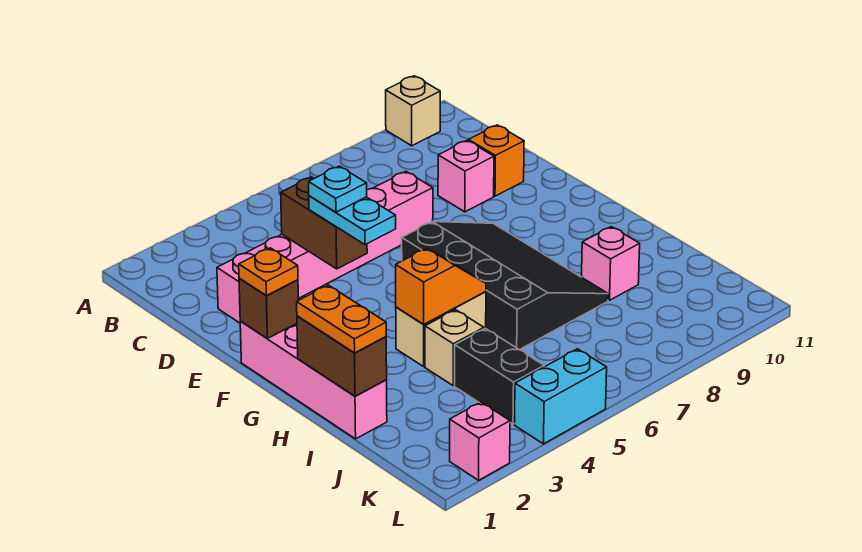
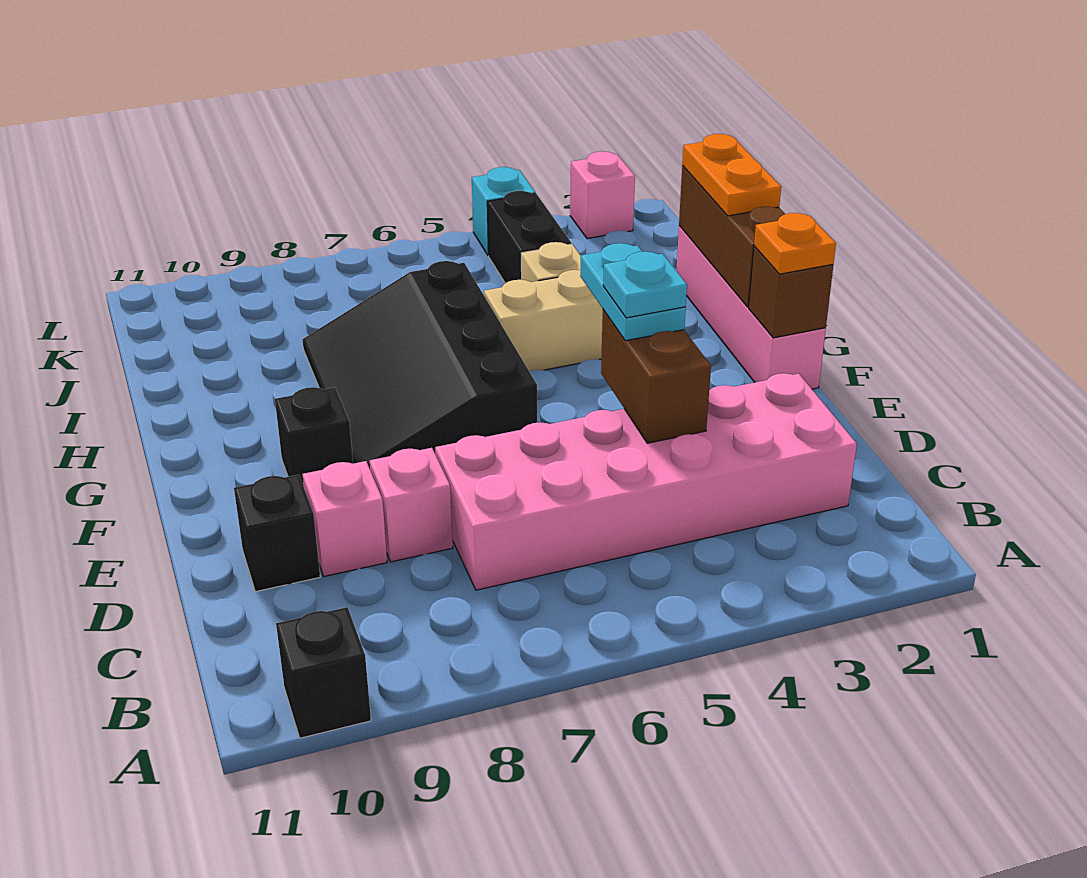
tan 1x1 brick [386,76,440,146] -> black 1x1 brick [276,607,371,738]
pink 1x6 brick [217,172,433,323] -> pink 2x6 brick [435,373,857,590]
orange 1x1 brick [469,125,524,196] -> black 1x1 brick [234,475,320,592]
none -> black 1x1 brick [275,387,353,486]
brown 1x2 brick [297,316,387,396] -> brown 1x3 brick [679,166,785,307]
orange 1x2 slope [396,248,486,324] -> none
pink 1x1 brick [582,227,640,300] -> pink 1x1 brick moved to [370,448,453,562]
cyan 1x2 brick [515,349,607,444] -> cyan 1x1 brick [472,167,535,256]

